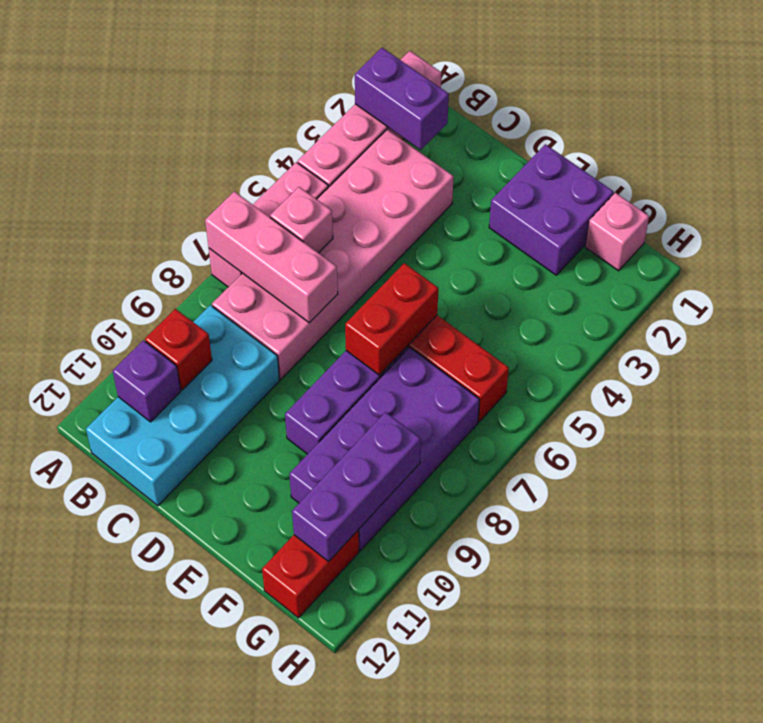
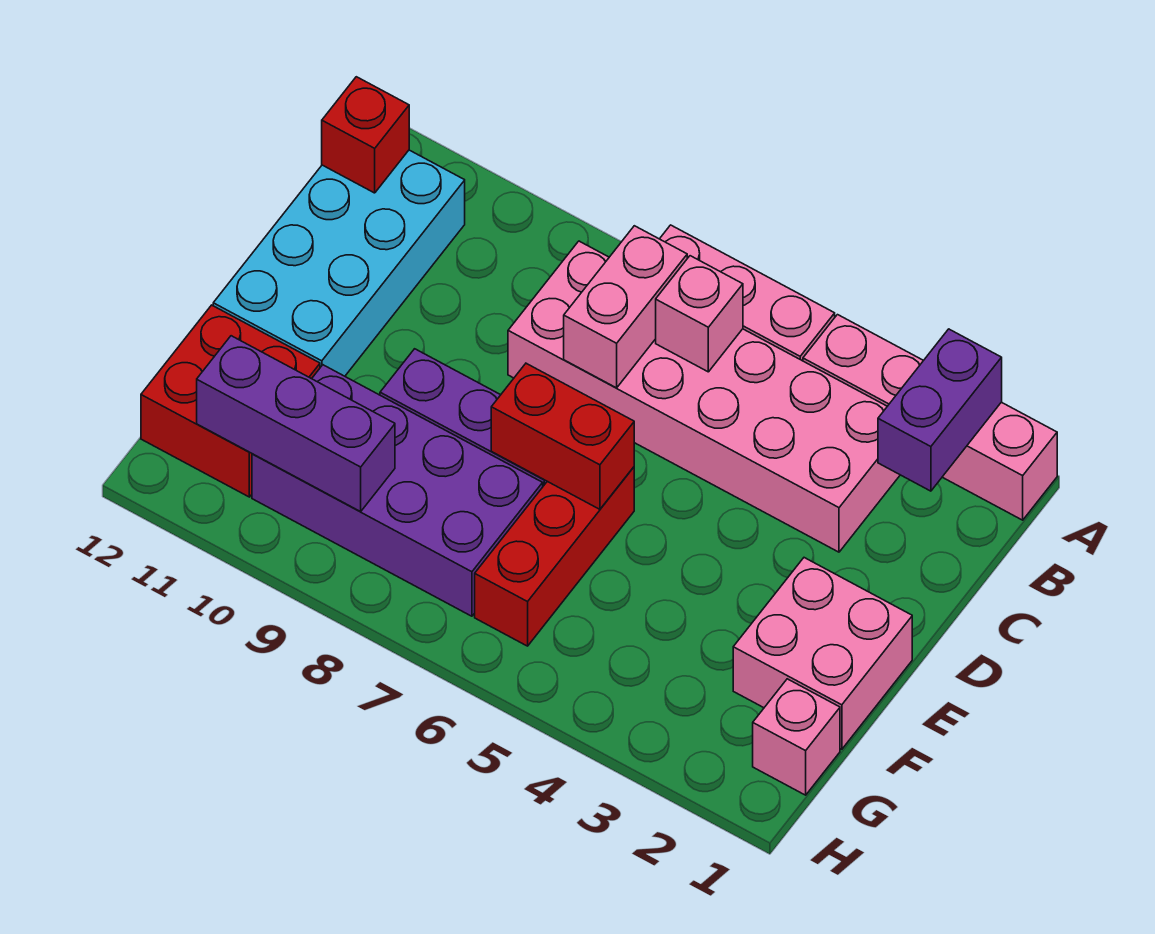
pink 1x3 brick [205,191,338,323] -> pink 1x2 brick [564,226,687,388]
cyan 2x4 brick [86,305,279,506] -> cyan 2x4 brick turned to [213,150,465,376]
red 1x1 brick [145,309,212,390] -> red 1x1 brick moved to [322,77,409,193]
purple 1x1 brick [113,340,181,422] -> none
purple 2x2 brick [489,144,614,275] -> pink 2x2 brick [733,558,912,749]
red 1x2 brick [262,531,359,618] -> red 2x2 brick [141,305,320,497]

